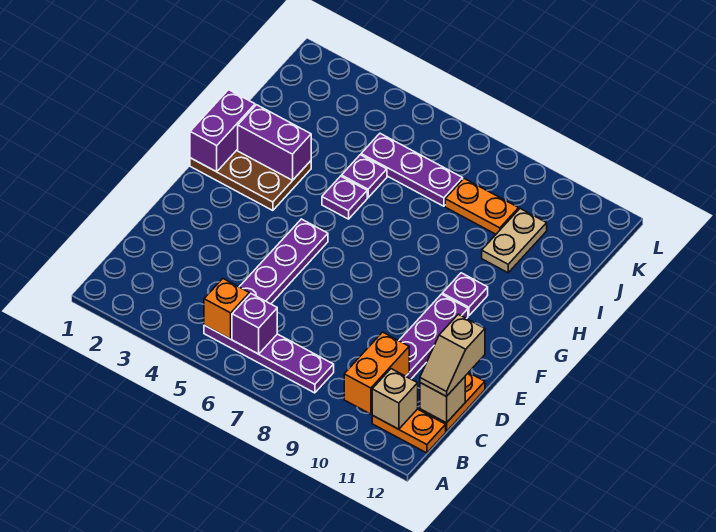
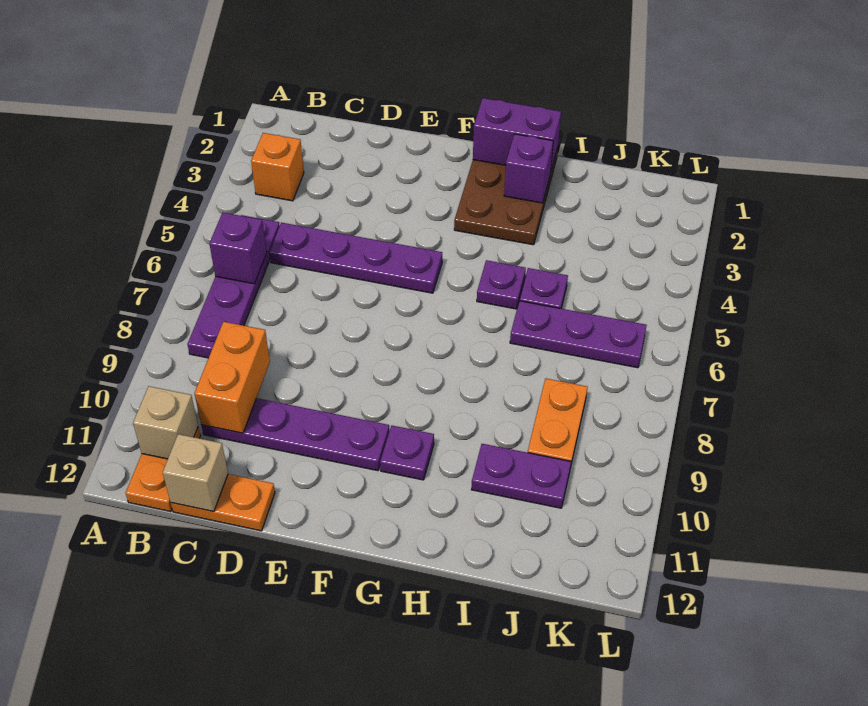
orange 1x1 brick [204,279,249,339] -> orange 1x1 brick moved to [251,133,304,201]
orange 1x2 brick [344,332,409,414] -> orange 1x2 brick turned to [194,322,270,433]
tan 1x2 slope [420,314,485,396] -> none
purple 1x2 brick [238,105,311,180] -> purple 1x1 brick [504,134,553,203]
tan 1x2 plate [482,209,547,273] -> purple 1x2 plate [471,444,571,508]
purple 1x3 plate [361,134,463,206] -> purple 1x3 plate turned to [510,301,647,368]

